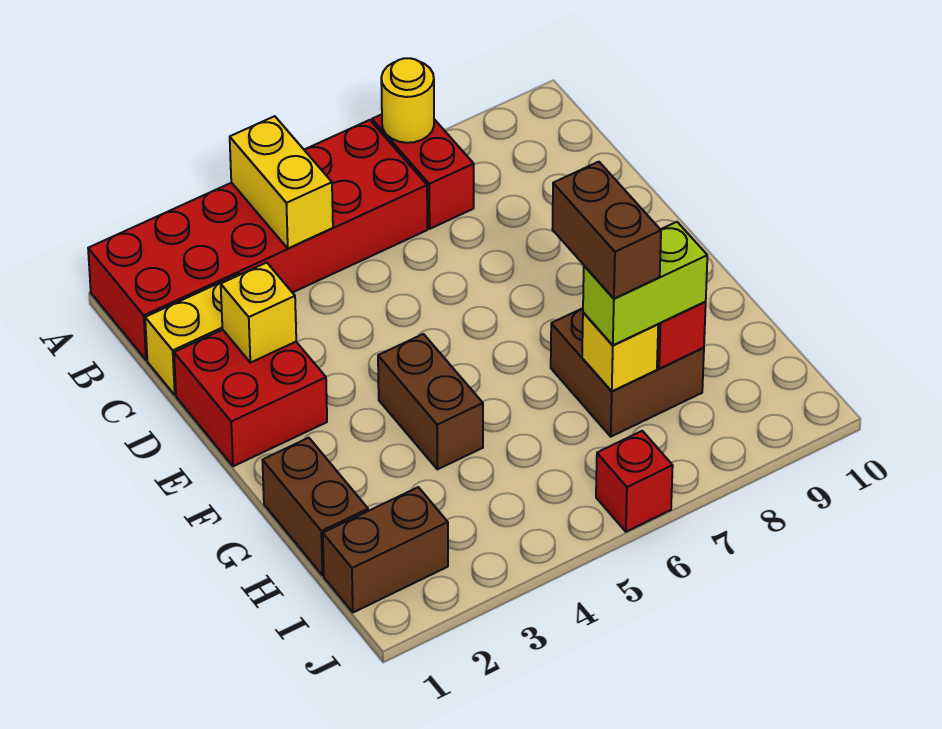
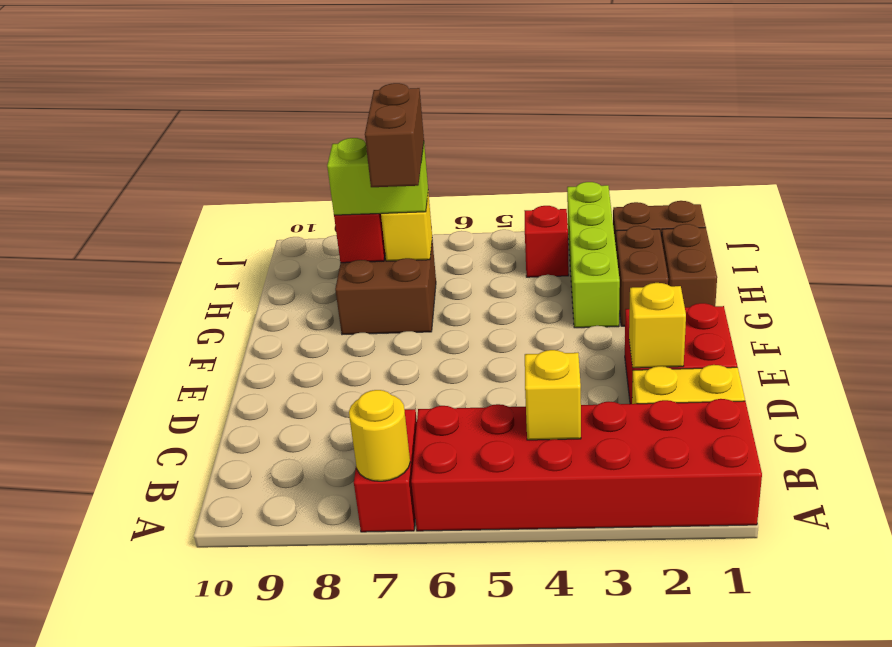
yellow 1x2 brick [230,116,333,248] -> yellow 1x1 brick [525,350,581,440]
brown 1x2 brick [378,334,483,469] -> brown 1x2 brick moved to [616,226,668,326]
none -> lime 1x4 brick [567,182,620,328]
red 1x1 brick [596,431,673,532] -> red 1x1 brick moved to [525,206,569,277]

